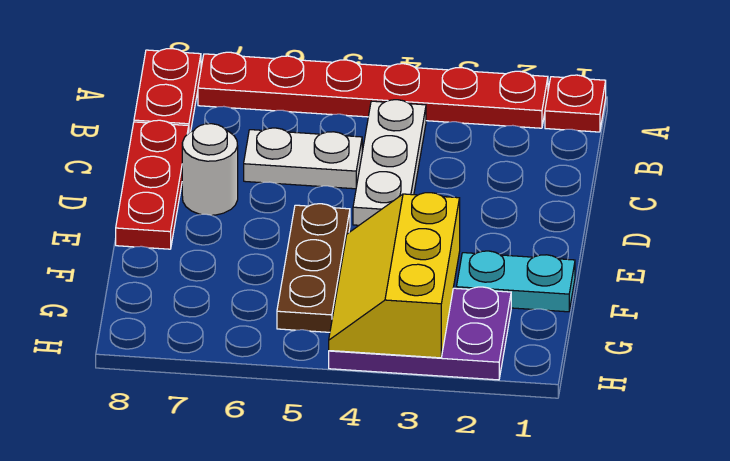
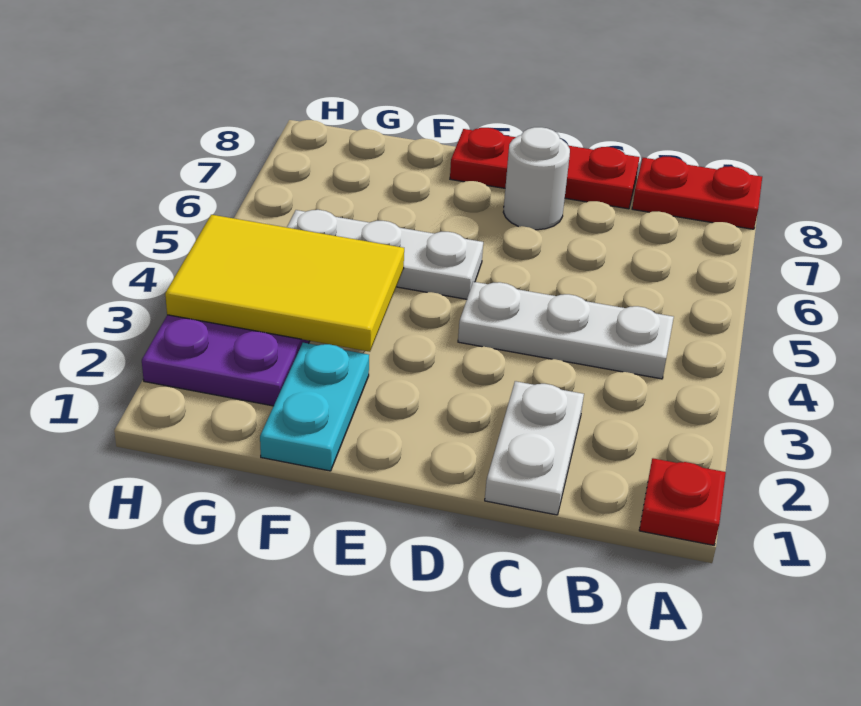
red 1x6 plate [198,52,548,128] -> none
white 1x2 plate [244,128,362,189] -> white 1x2 plate moved to [485,381,584,515]
brown 1x3 plate [277,204,350,332] -> white 1x3 plate [287,210,483,299]
yellow 2x3 slope [329,193,460,358] -> yellow 2x3 tile [165,215,404,352]

